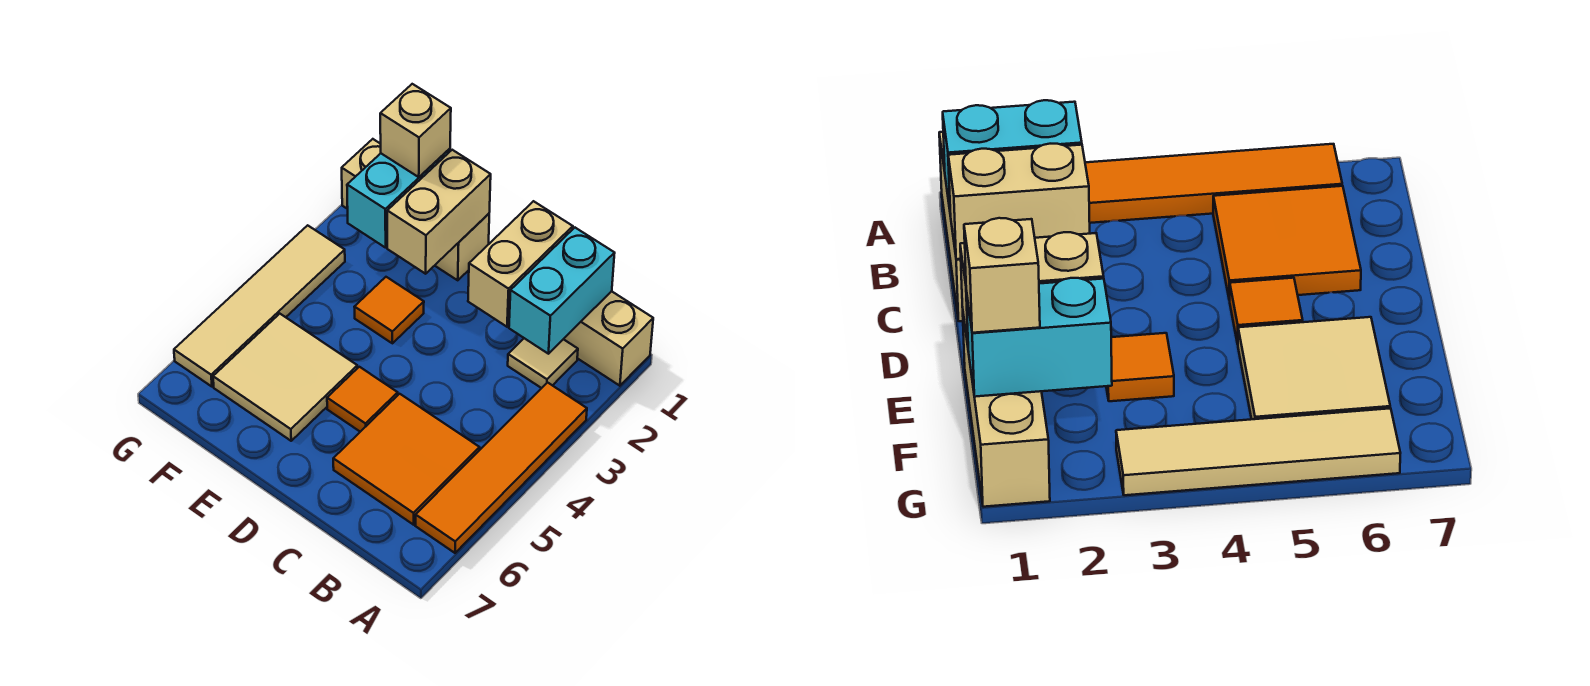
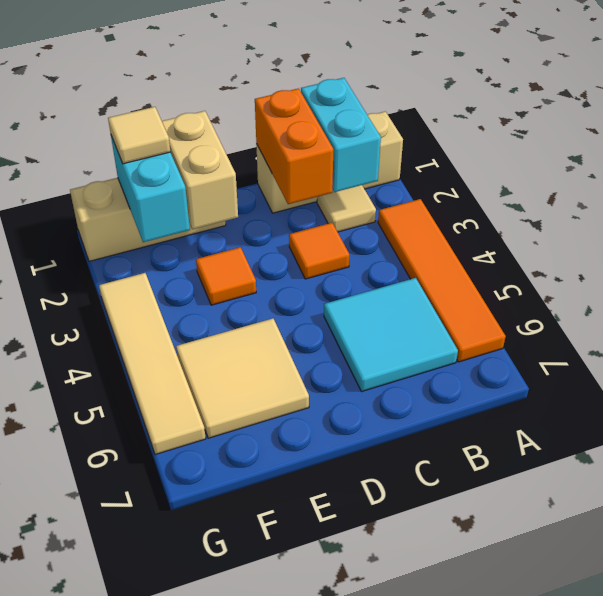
orange 2x2 tile [333,394,480,525] -> cyan 2x2 tile [324,278,458,392]
tan 1x2 brick [468,201,573,327] -> orange 1x2 brick [255,89,333,204]
orange 1x1 tile [327,367,398,432] -> orange 1x1 tile moved to [289,223,349,279]
tan 1x1 brick [380,84,451,177] -> tan 1x1 tile [108,107,170,164]

